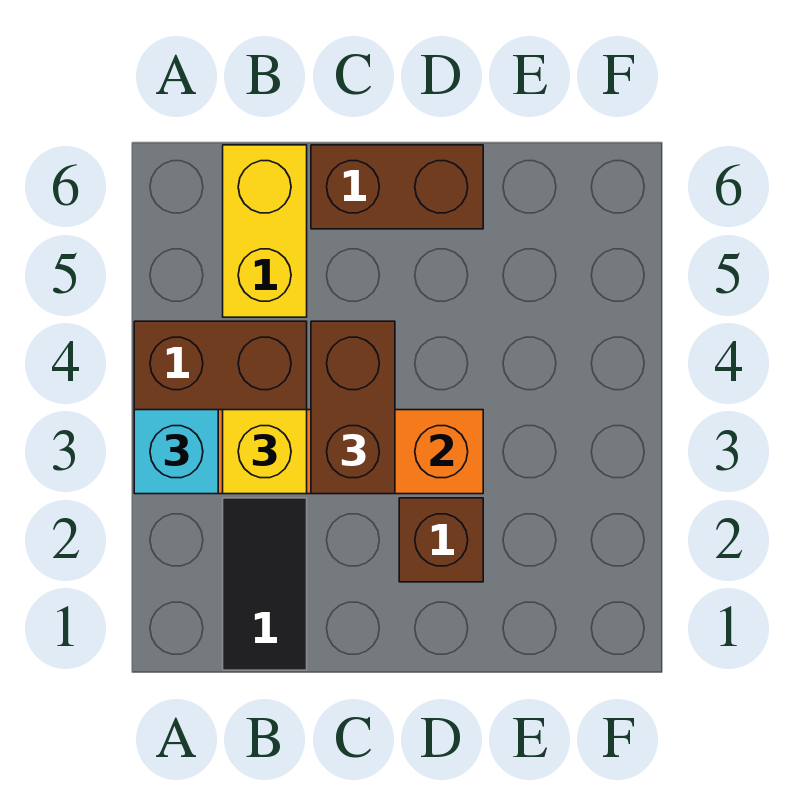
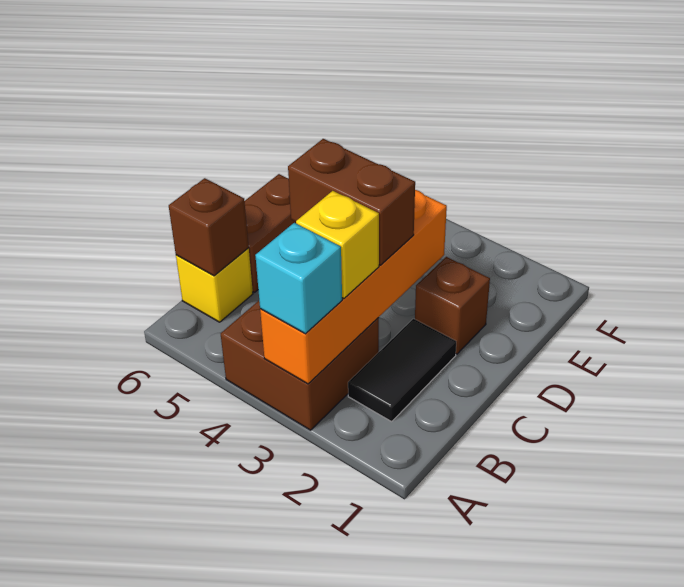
black 1x2 tile [223,498,307,670] -> black 1x2 tile turned to [348,319,456,422]
yellow 1x2 brick [223,145,307,317] -> yellow 1x1 brick [176,248,253,322]
none -> brown 1x1 brick [169,178,249,276]

